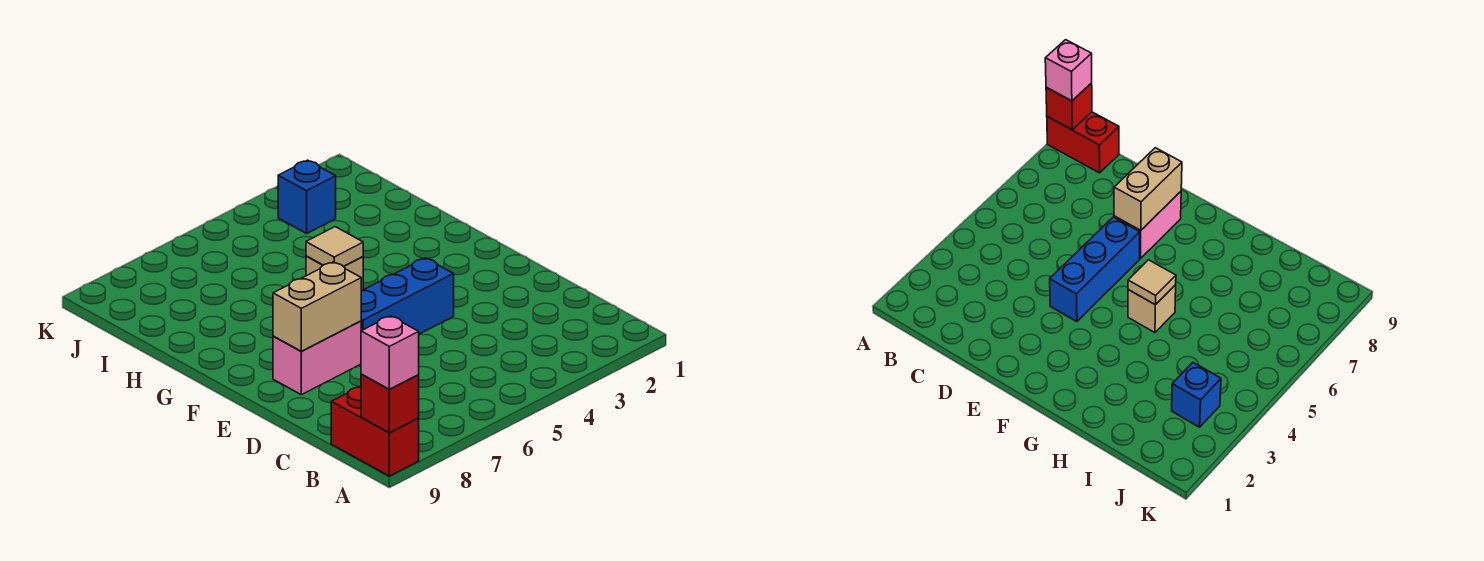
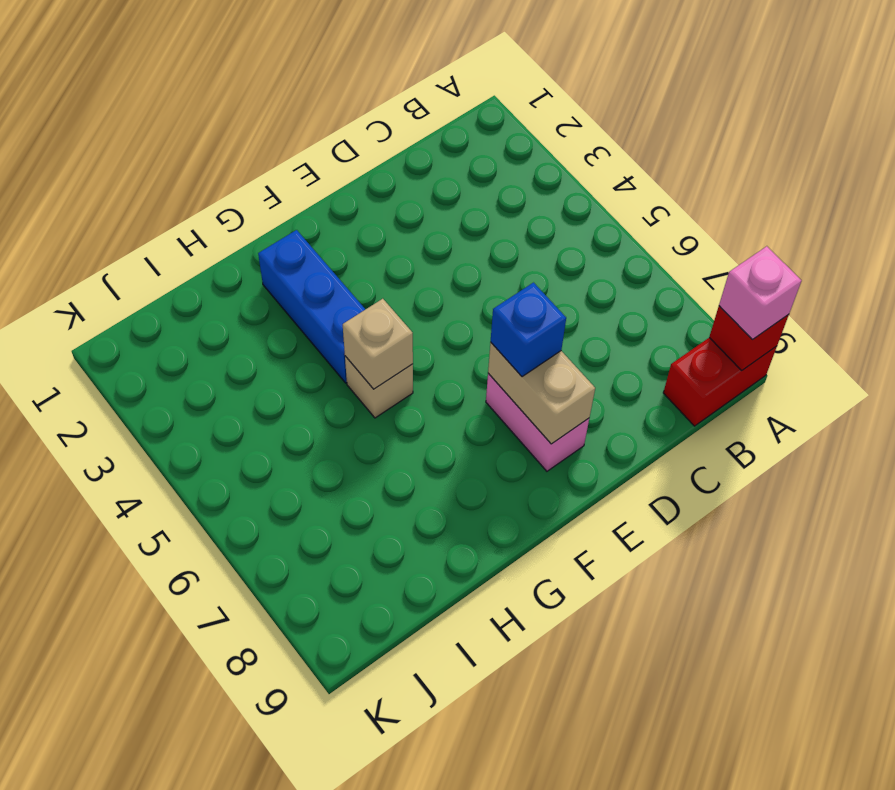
blue 1x3 brick [361,258,454,334] -> blue 1x3 brick moved to [258,230,365,383]
tan 1x1 tile [306,227,363,266] -> tan 1x1 brick [343,299,413,389]
blue 1x1 brick [278,160,336,234] -> blue 1x1 brick moved to [491,283,566,377]

